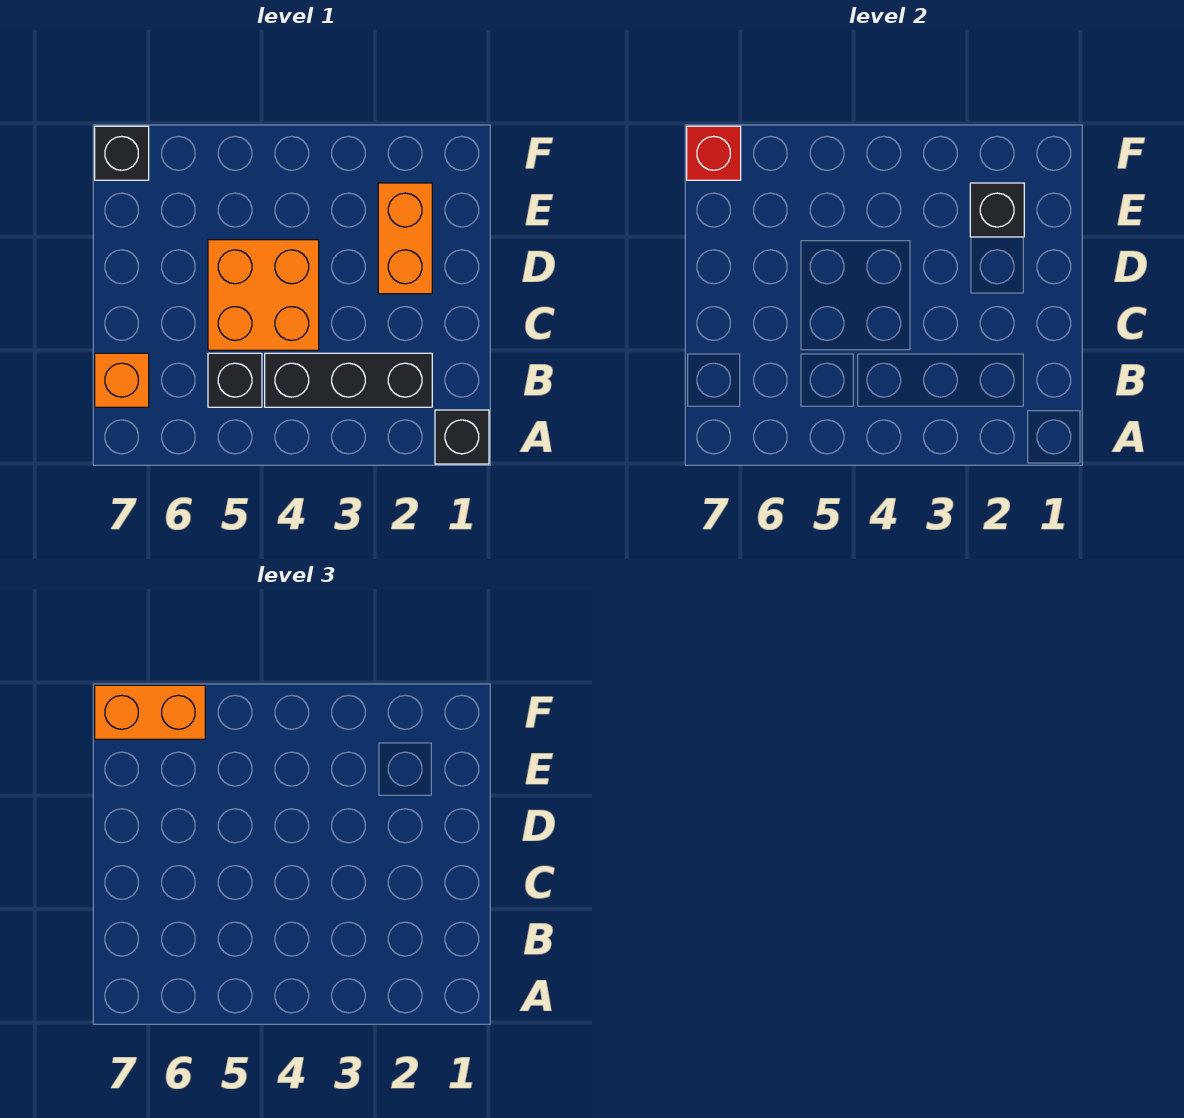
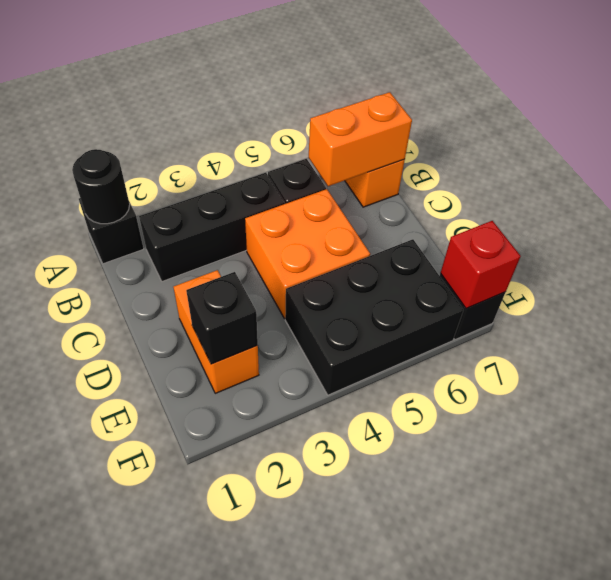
none -> black 1x1 round brick [72,149,130,224]
none -> black 2x3 brick [285,239,464,395]
orange 1x2 brick [95,685,205,739] -> orange 1x2 brick moved to [309,92,412,186]

